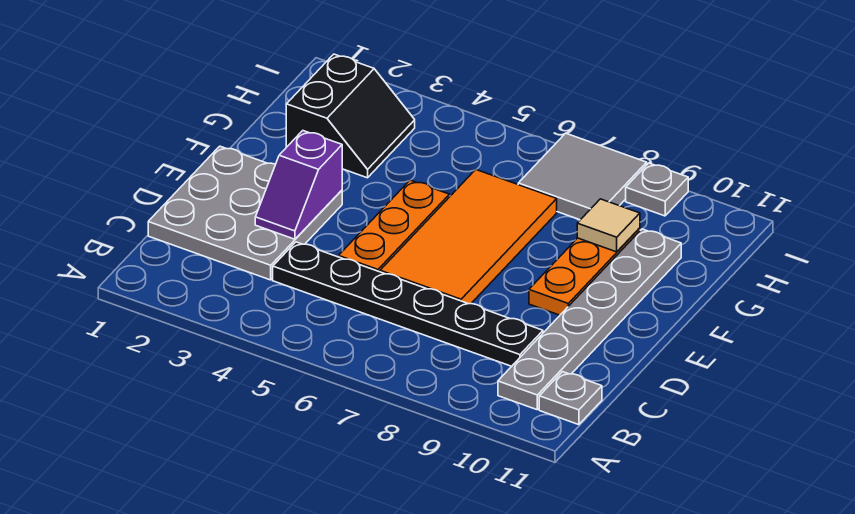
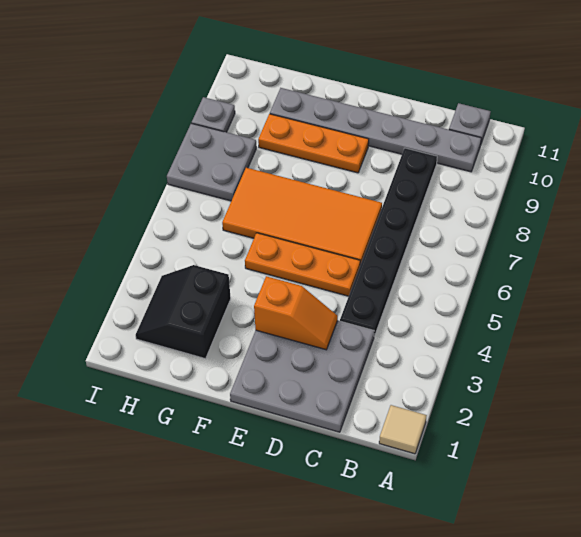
purple 1x2 slope [255,131,342,239] -> orange 1x2 slope [254,276,338,350]
black 2x2 slope [286,54,415,178] -> black 2x2 slope turned to [136,265,231,359]
tan 1x1 tile [577,199,640,252] -> tan 1x1 tile moved to [379,405,427,454]
grey 2x2 tile [518,133,647,220] -> grey 2x2 plate [167,123,257,201]

